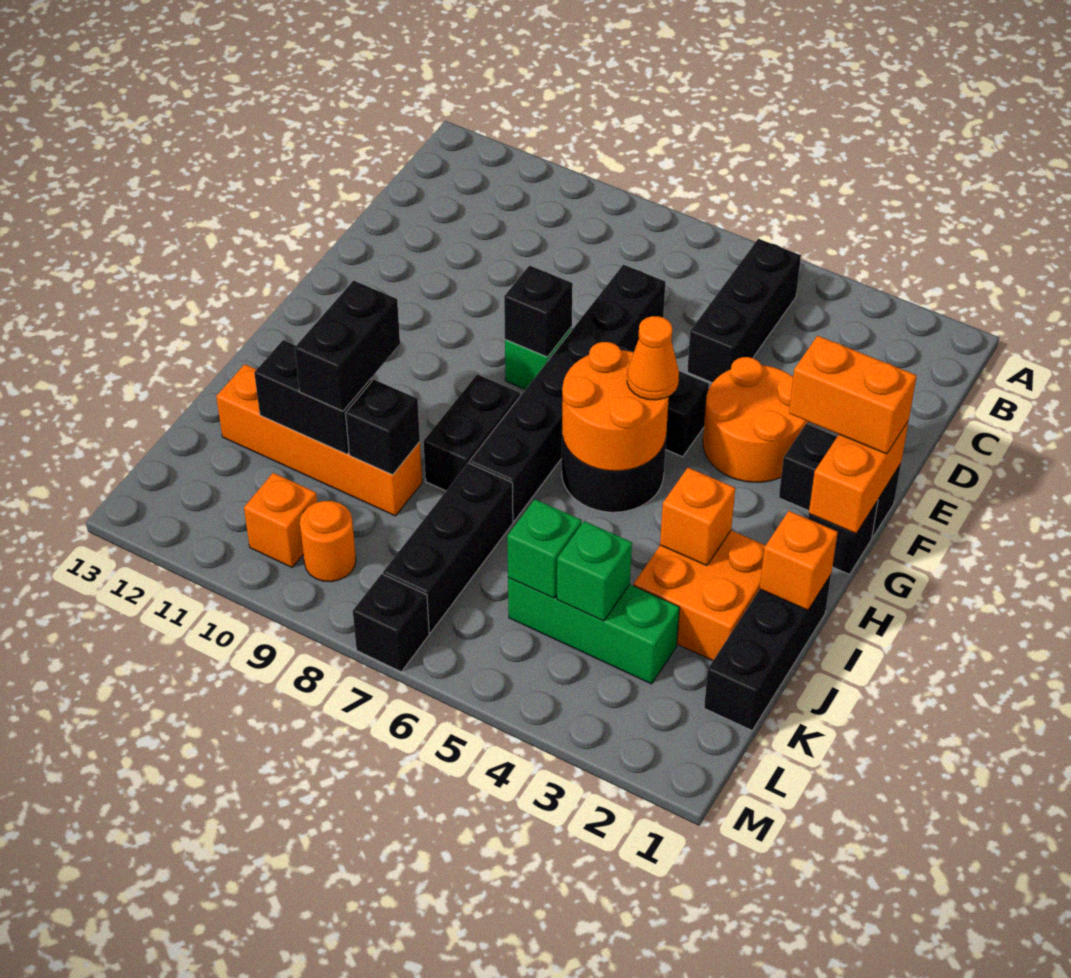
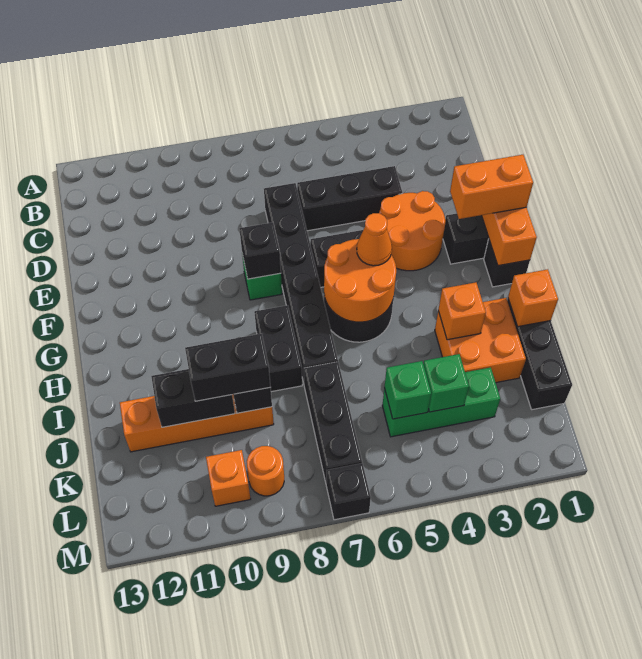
black 1x3 brick [687,239,801,383] -> black 1x3 brick turned to [297,166,402,231]
black 1x2 brick [295,281,400,411] -> black 1x2 brick turned to [185,334,270,401]

